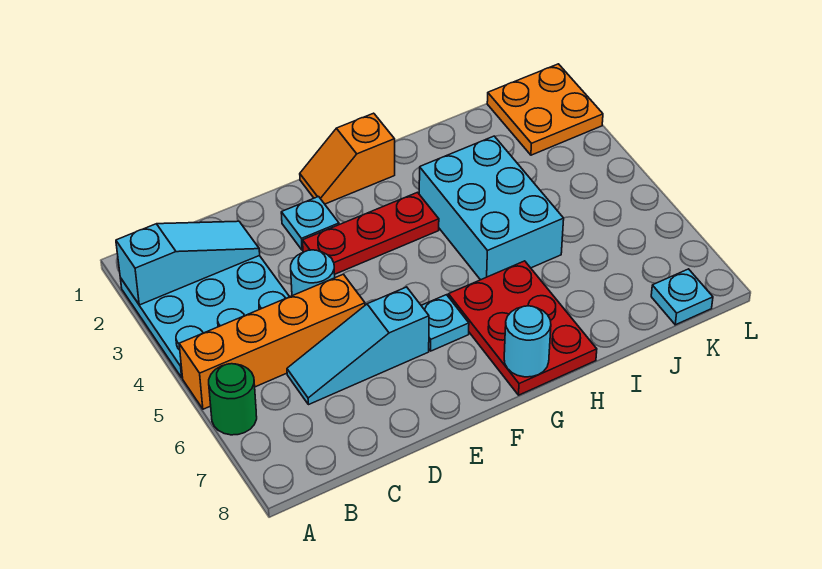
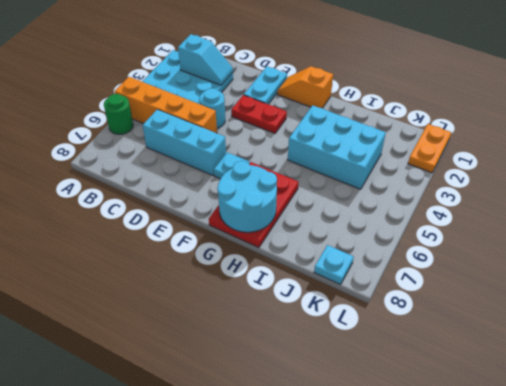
cyan 1x3 slope [116,221,260,305] -> cyan 1x2 slope [178,34,233,85]
cyan 1x3 slope [287,287,429,405] -> cyan 1x3 brick [143,109,226,175]
cyan 1x1 plate [281,197,339,250] -> cyan 1x2 plate [244,66,287,104]
red 1x3 plate [303,192,439,274] -> red 1x2 plate [231,95,287,133]
cyan 1x1 round brick [504,306,551,377] -> cyan 2x2 round brick [217,161,277,232]
cyan 2x3 brick [419,136,564,280] -> cyan 2x3 brick turned to [288,105,386,189]
orange 2x2 plate [487,64,603,155] -> orange 1x2 plate [408,124,451,173]

